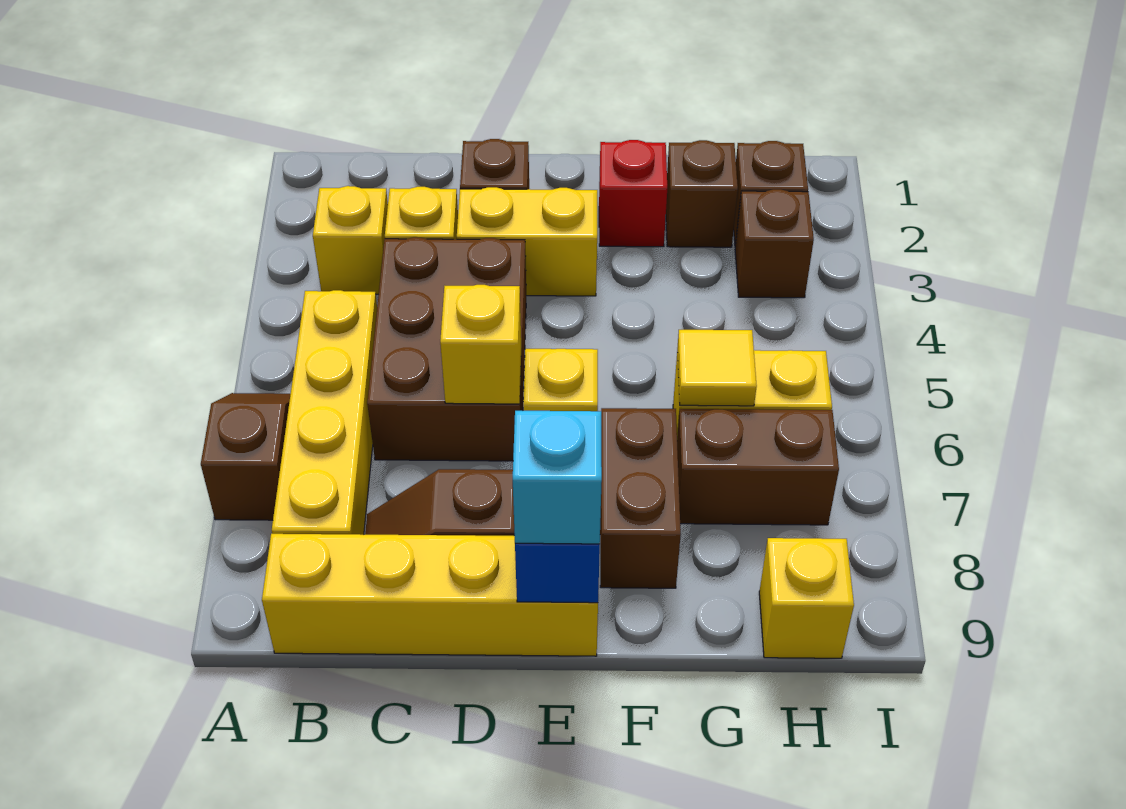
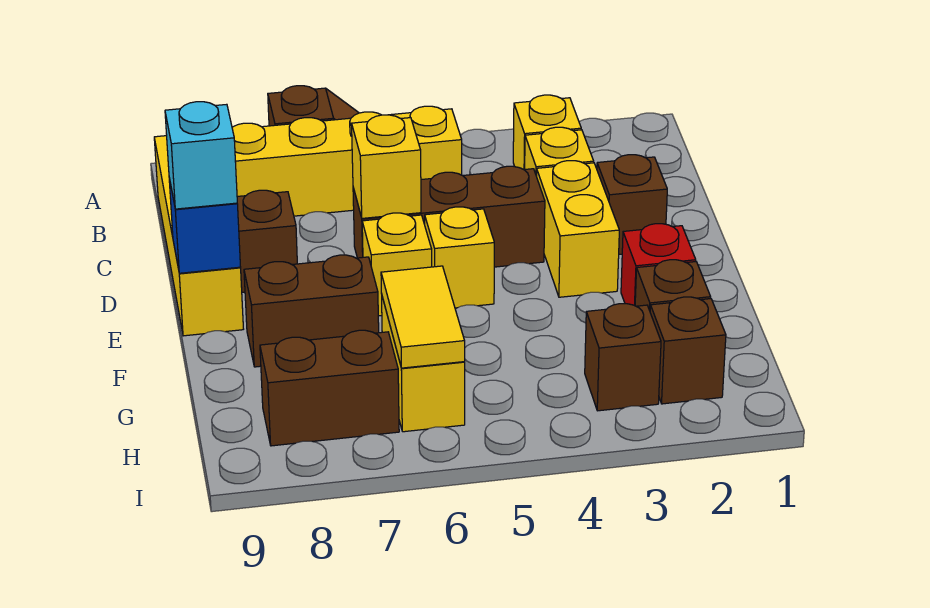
brown 2x3 brick [367,237,526,461] -> brown 1x3 brick [353,166,545,267]
yellow 1x1 tile [677,330,757,406] -> yellow 1x2 tile [381,266,465,368]
brown 1x2 brick [677,409,839,525] -> brown 1x2 brick turned to [260,330,399,446]
yellow 1x1 brick [759,538,854,658] -> yellow 1x1 brick moved to [425,207,494,308]

